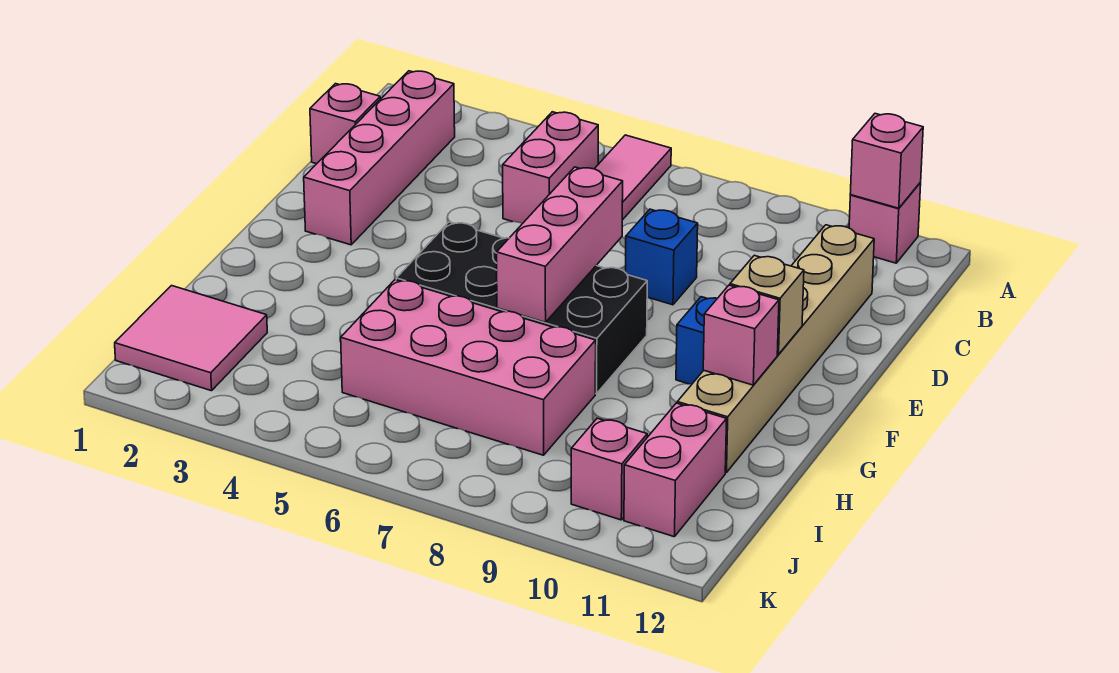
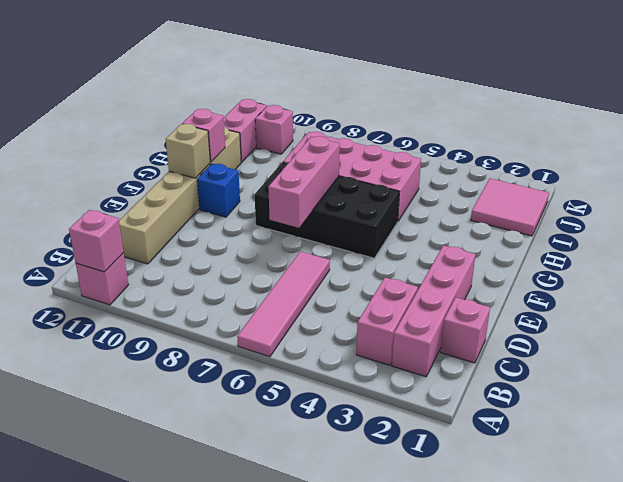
pink 1x2 brick [503,112,598,224] -> pink 1x2 brick moved to [356,278,418,365]
blue 1x1 brick [626,209,698,305] -> none

